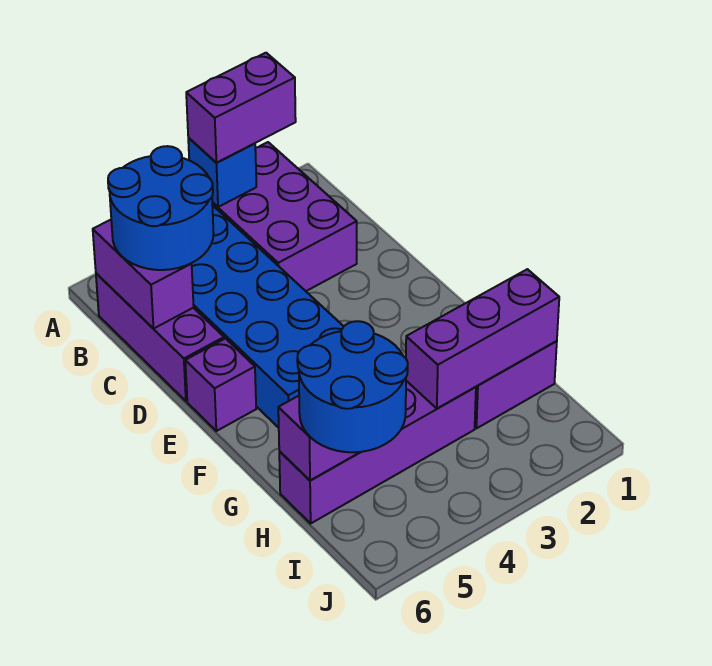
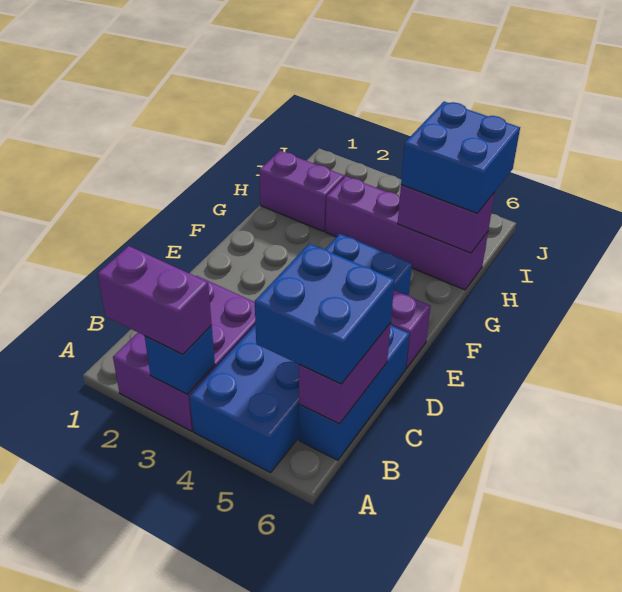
blue 2x2 round brick [108,146,214,270] -> blue 2x2 brick [255,244,395,384]
purple 1x3 brick [96,273,224,401] -> blue 1x3 brick [299,325,409,460]
purple 1x3 brick [406,269,559,408] -> none
blue 2x2 round brick [297,321,408,452] -> blue 2x2 brick [401,102,520,213]

